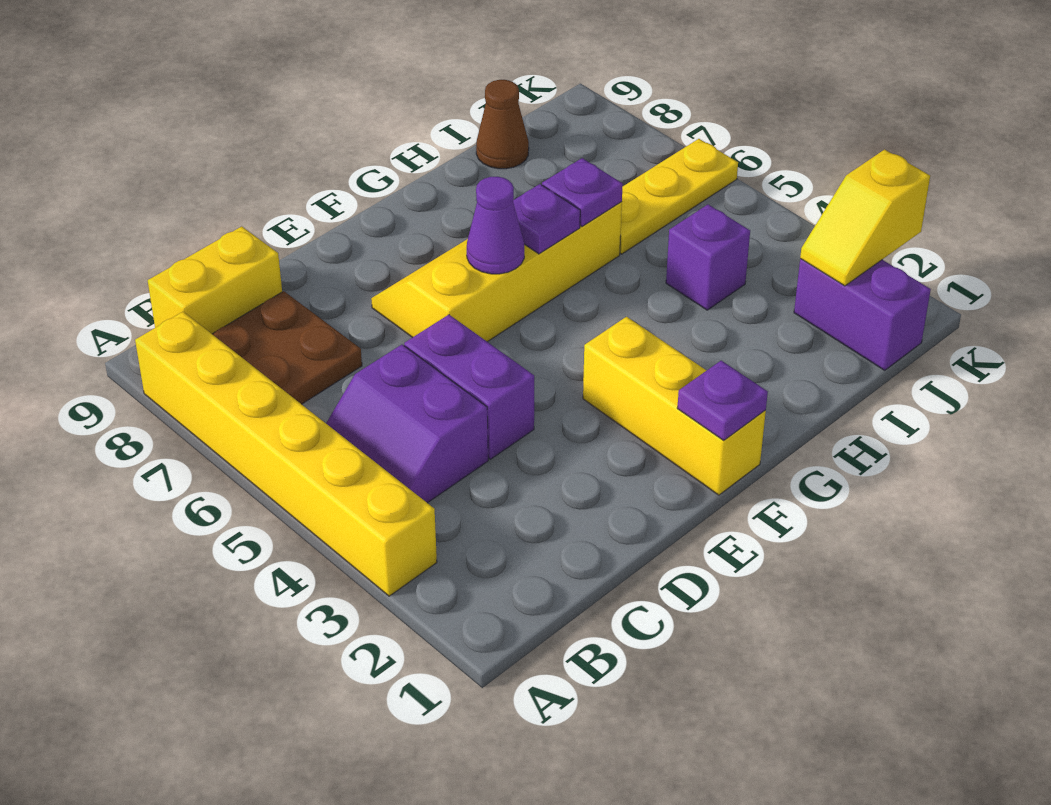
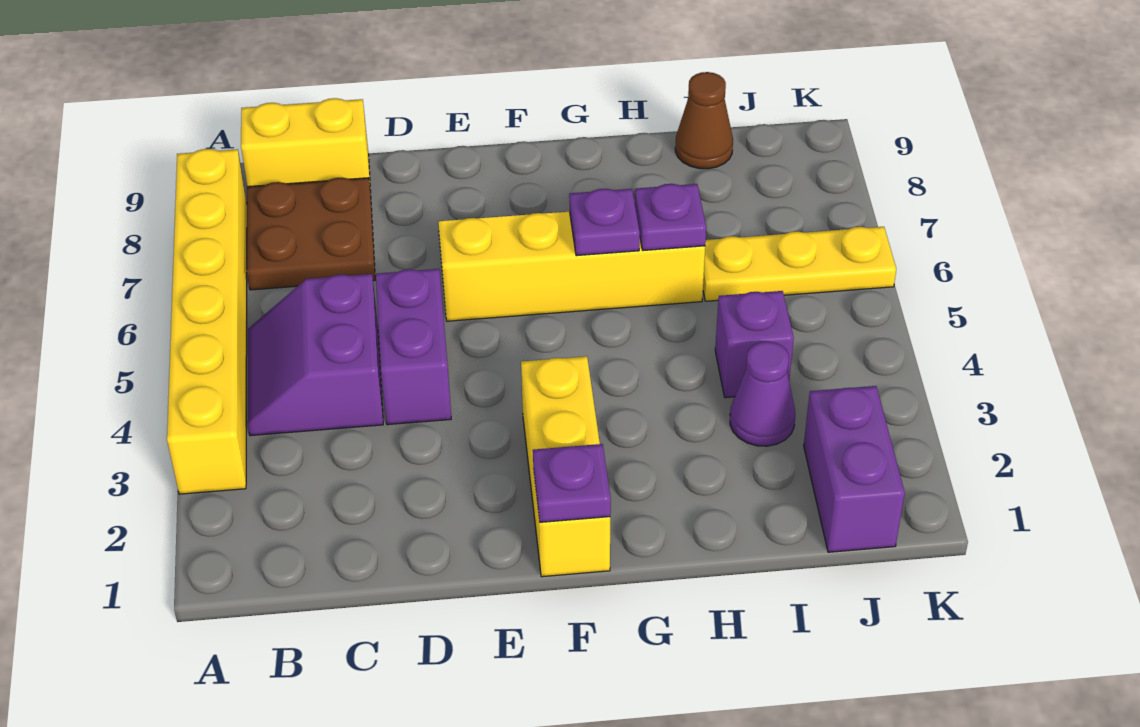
purple 1x1 cone [467,177,524,274] -> purple 1x1 cone moved to [730,341,795,446]
yellow 1x2 slope [800,149,930,286] -> none

